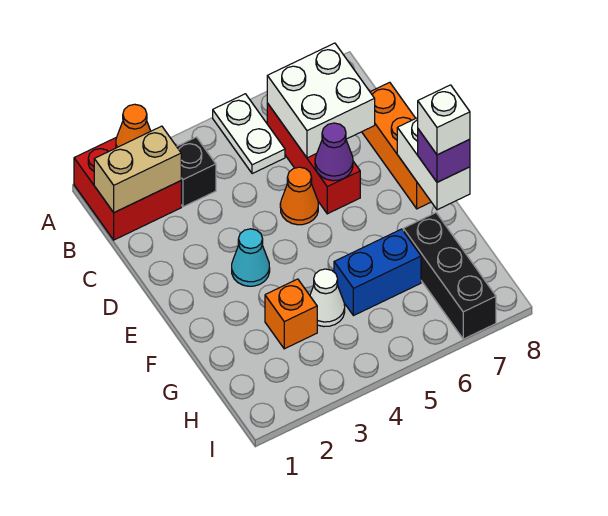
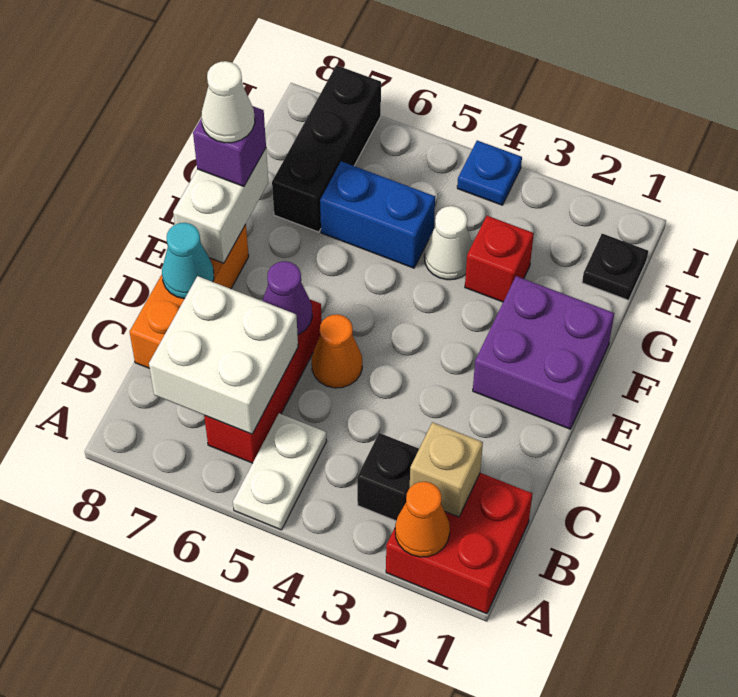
tan 1x2 brick [94,126,181,212] -> tan 1x1 brick [410,422,483,517]
none -> purple 2x2 brick [473,276,614,429]
cyan 1x1 cone [232,229,270,286] -> cyan 1x1 cone moved to [162,223,214,299]
white 1x1 brick [418,85,470,155] -> white 1x1 cone [201,61,255,143]
orange 1x1 brick [265,279,317,349] -> red 1x1 brick [465,216,534,302]
none -> black 1x1 plate [582,234,648,300]
none -> blue 1x1 plate [457,140,522,205]

